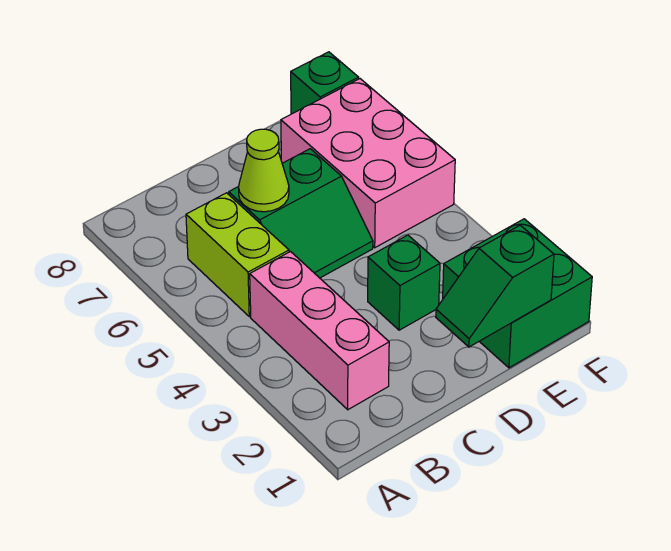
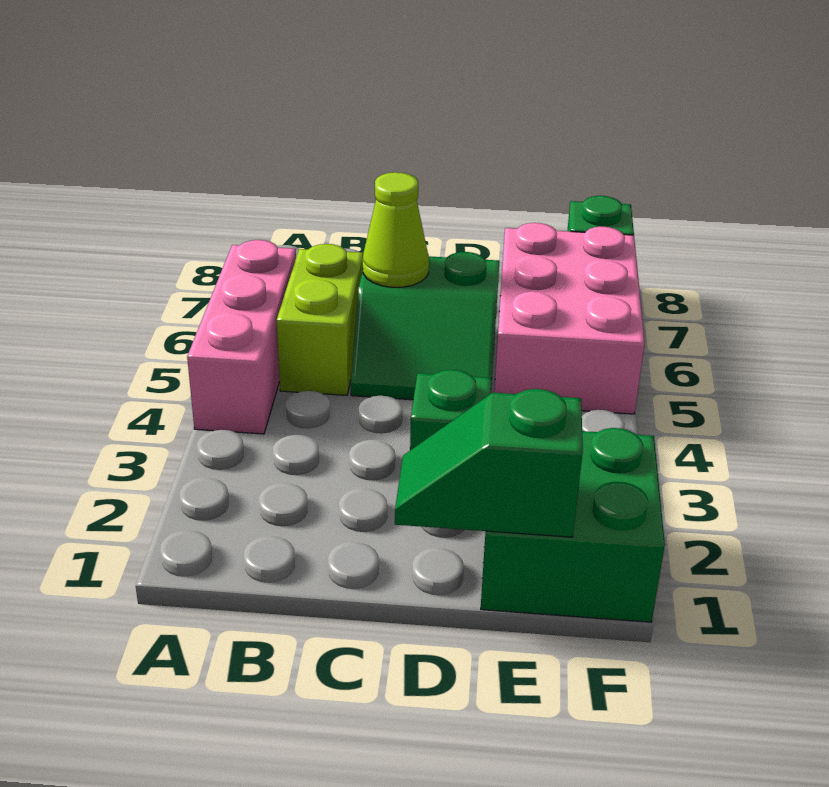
pink 1x3 brick [250,252,389,410] -> pink 1x3 brick moved to [187,240,296,434]

